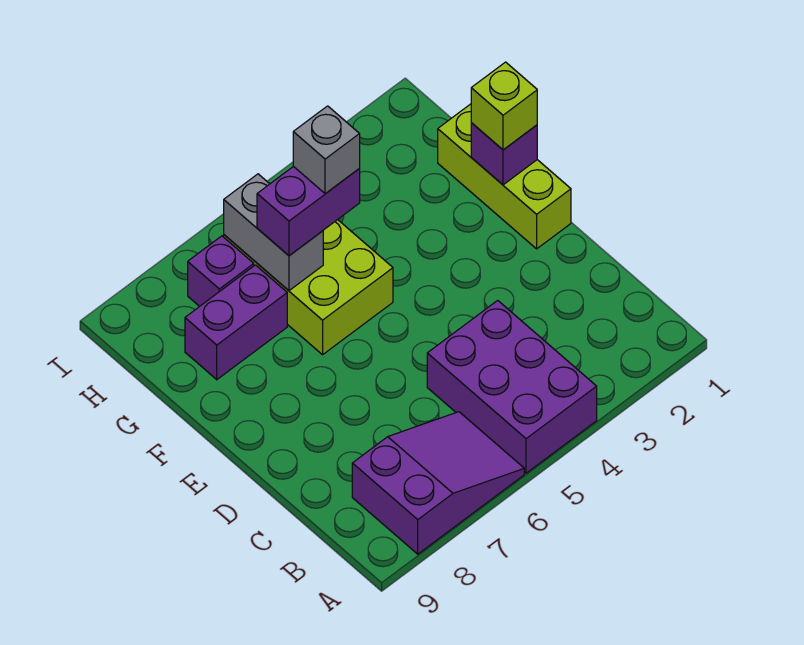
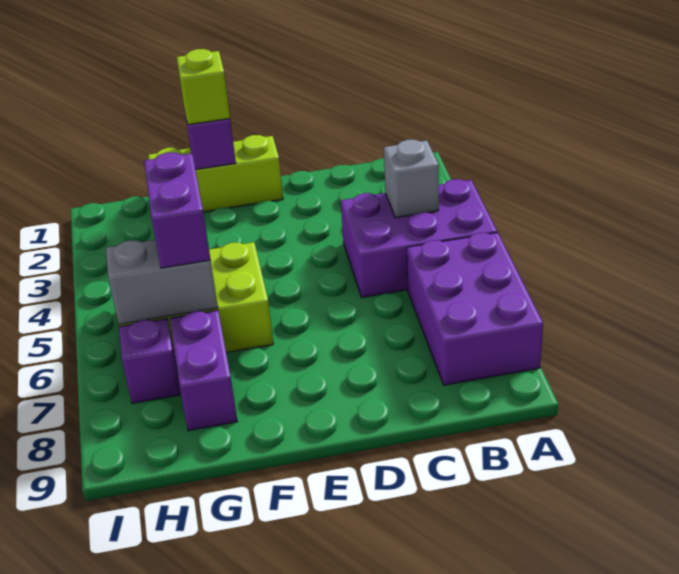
purple 2x3 slope [352,412,524,554] -> purple 2x3 brick [407,232,543,385]
grey 1x1 brick [293,106,360,194] -> grey 1x1 brick moved to [384,140,439,218]

